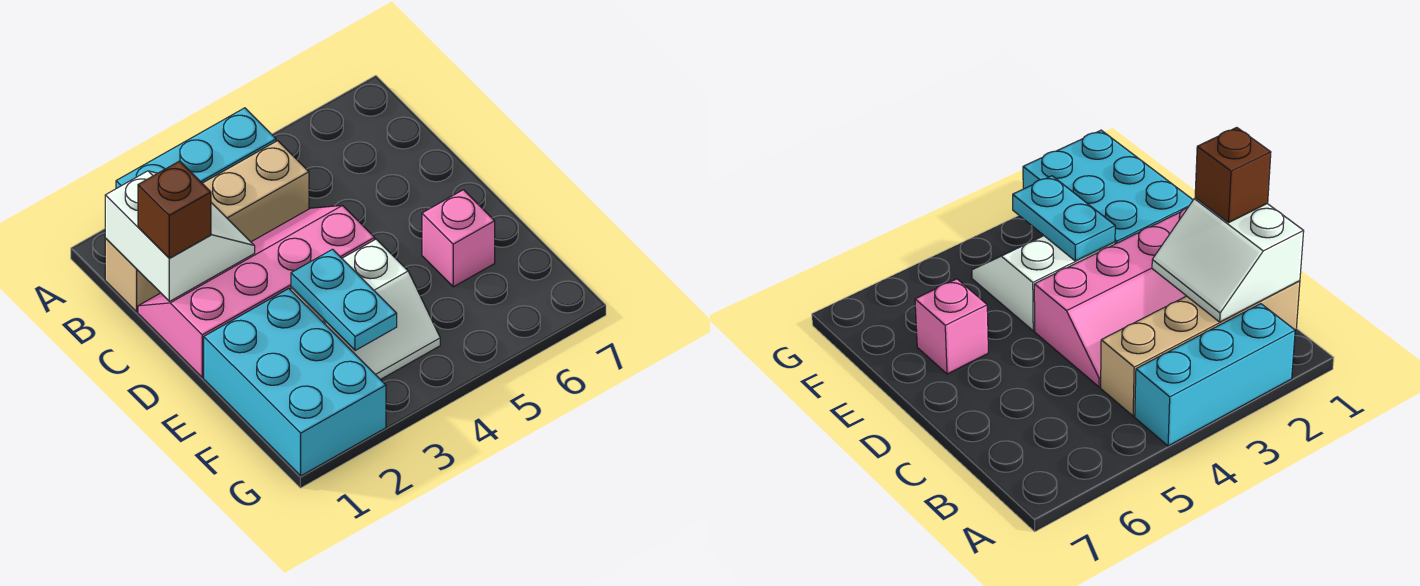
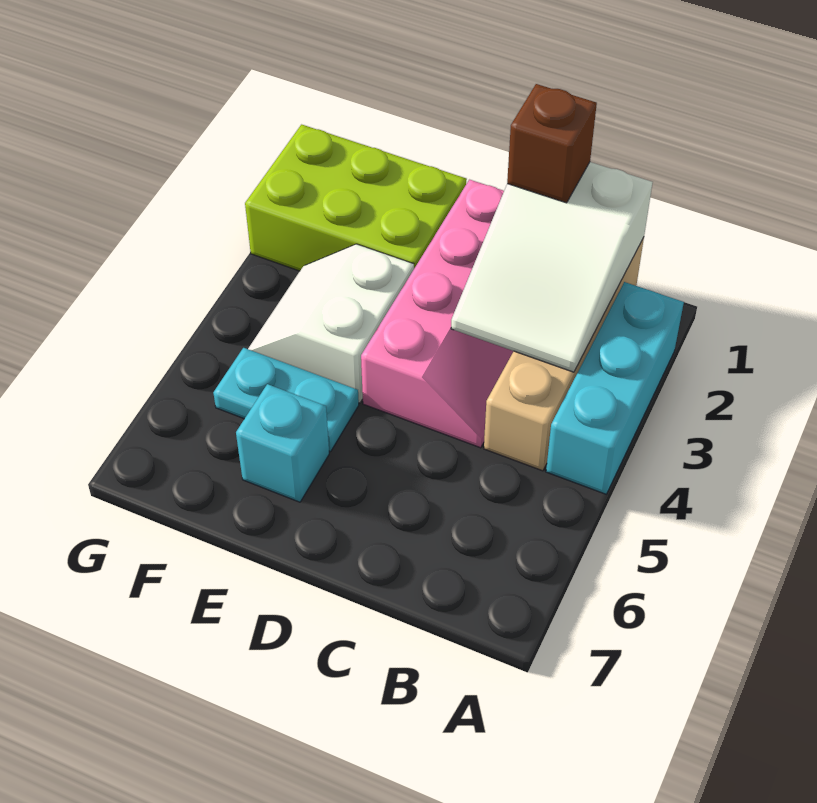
white 2x2 slope [105,171,255,301] -> white 2x3 slope [451,162,653,372]
cyan 2x3 brick [204,289,386,476] -> lime 2x3 brick [245,125,467,271]
cyan 1x2 plate [291,249,397,351] -> cyan 1x2 plate moved to [213,348,359,451]
pink 1x1 brick [422,190,495,287] -> cyan 1x1 brick [236,384,329,502]

